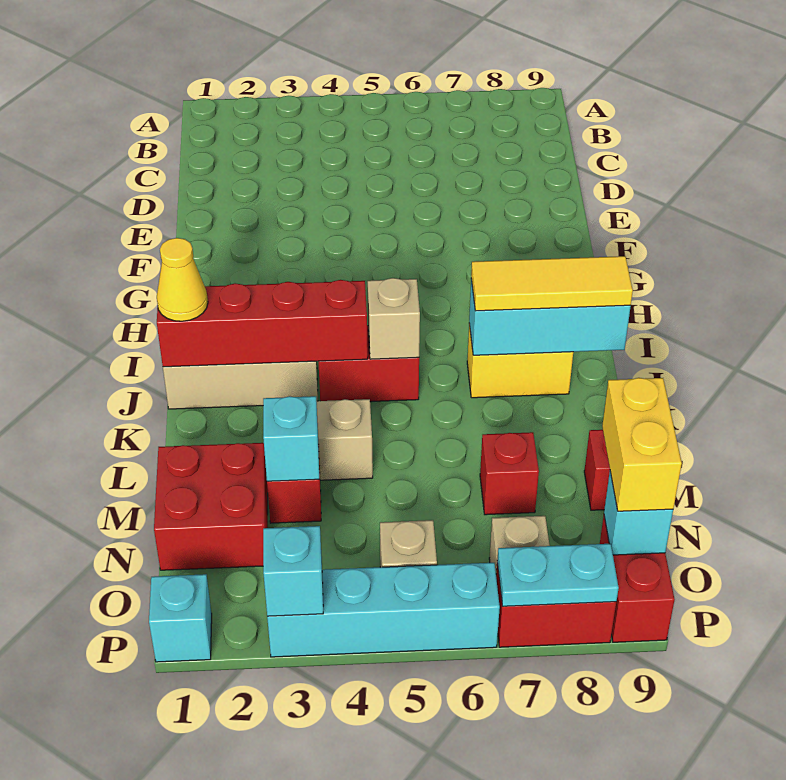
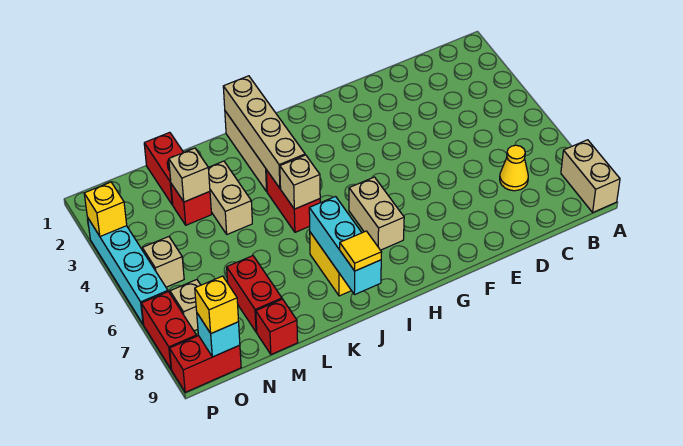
none -> tan 1x2 brick [561,140,620,212]
none -> tan 1x2 brick [349,177,404,250]
red 1x4 brick [157,280,368,367] -> tan 1x4 brick [223,76,305,188]
yellow 1x1 cone [157,238,208,321] -> yellow 1x1 cone moved to [500,145,528,191]
yellow 1x3 tile [471,256,633,311] -> yellow 1x1 tile [340,231,382,271]
red 2x2 brick [154,443,268,570] -> red 1x2 brick [144,132,184,205]
cyan 1x1 brick [263,396,319,481] -> tan 1x1 brick [169,148,210,202]
red 1x1 brick [480,432,539,515] -> red 1x2 brick [227,256,282,332]
yellow 1x2 brick [602,378,682,511] -> yellow 1x1 brick [195,276,239,333]
cyan 1x1 brick [149,574,212,662] -> none
cyan 1x1 brick [263,526,323,616] -> yellow 1x1 brick [84,182,127,236]
cyan 1x2 plate [497,544,619,606] -> none

